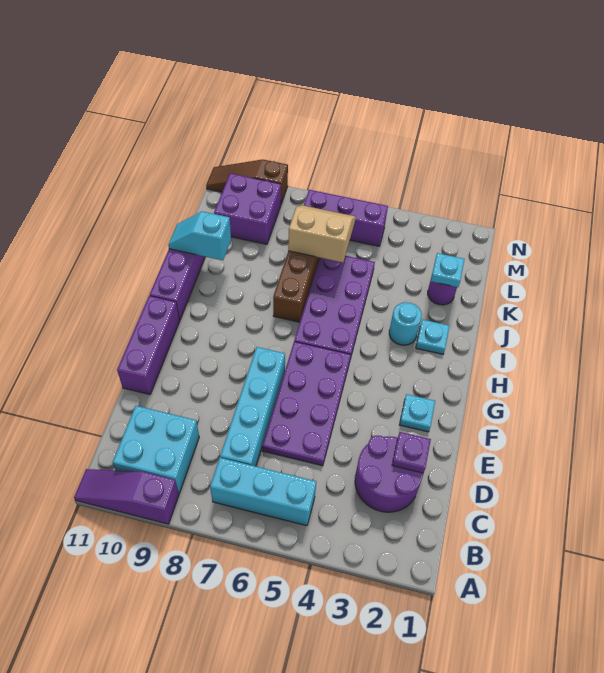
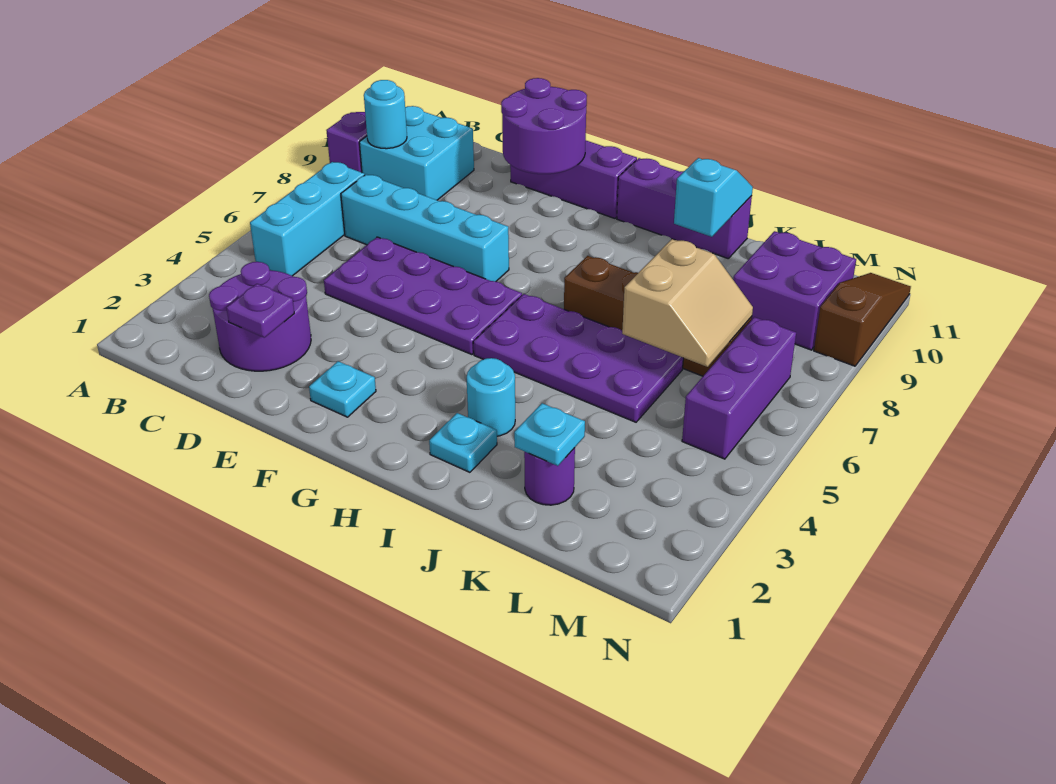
none -> cyan 1x1 round brick [364,80,407,149]
none -> purple 2x2 round brick [501,78,587,174]

